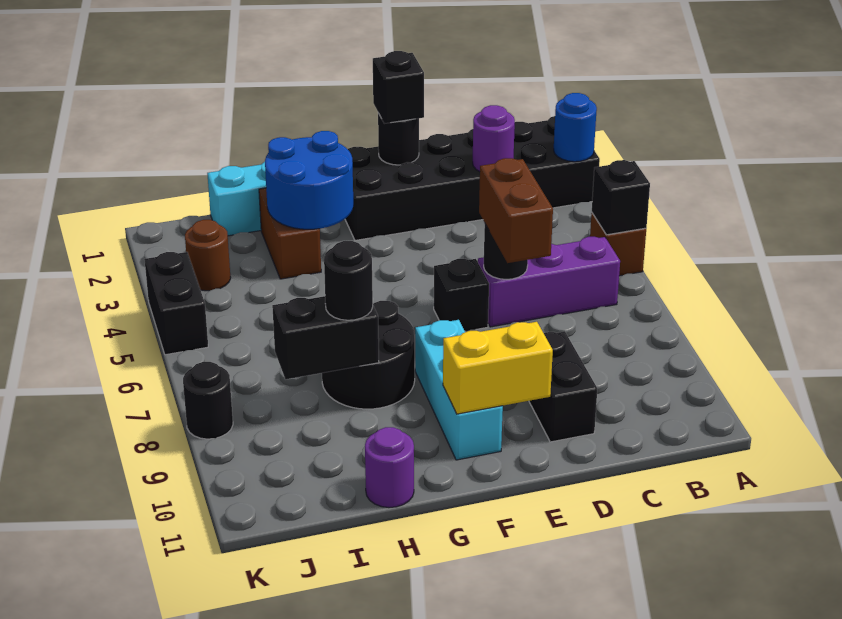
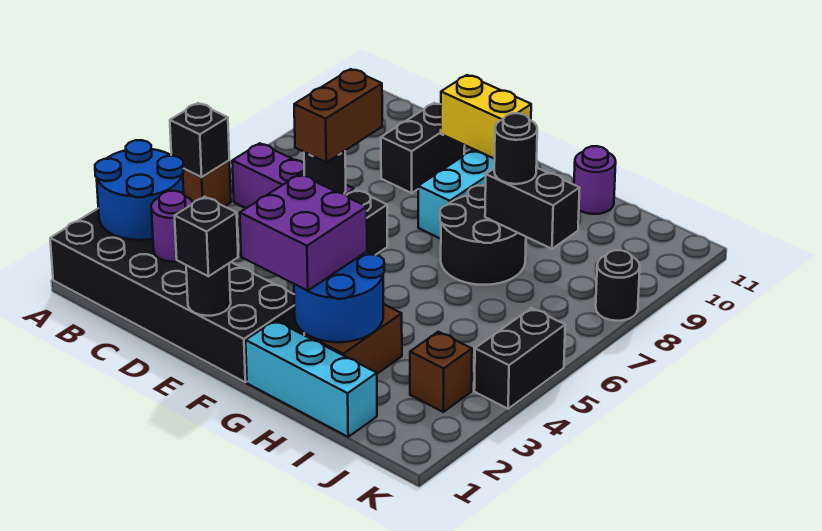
blue 1x1 round brick [554,93,597,162] -> blue 2x2 round brick [95,140,184,240]
none -> purple 2x2 brick [240,174,367,291]
brown 1x1 round brick [185,220,231,291] -> brown 1x1 brick [410,332,472,412]

